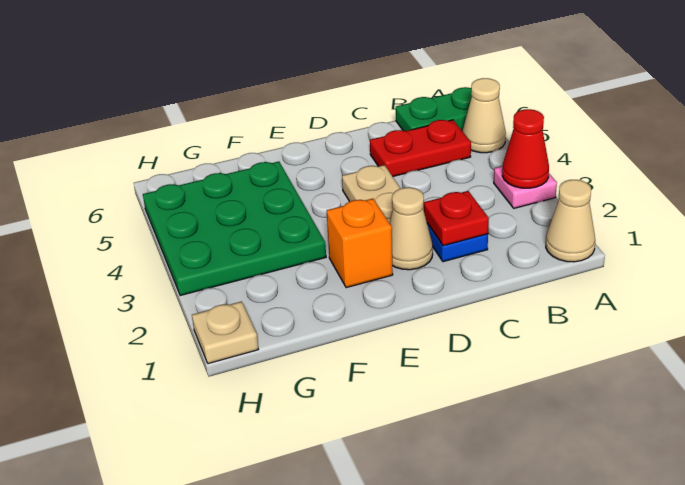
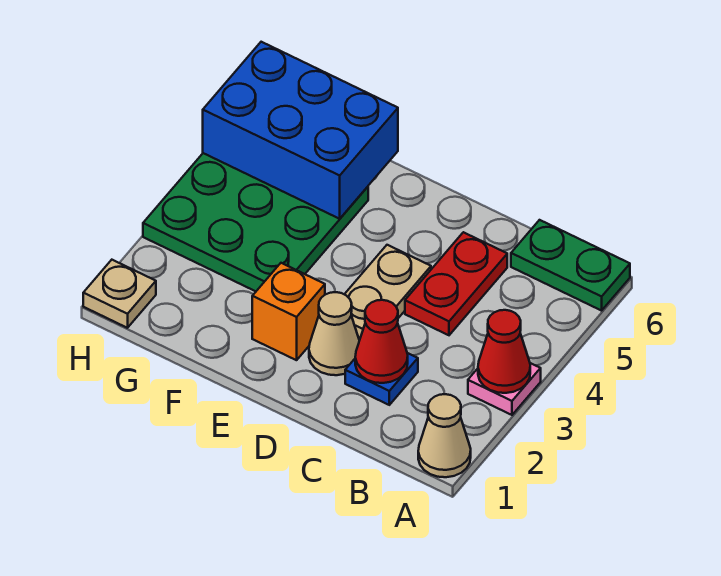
tan 1x1 cone [462,78,506,153] -> none
red 1x2 plate [370,120,471,176] -> red 1x2 plate turned to [405,232,507,335]
red 1x1 plate [424,191,489,246] -> red 1x1 cone [355,300,408,383]
none -> blue 2x3 brick [203,42,398,219]

